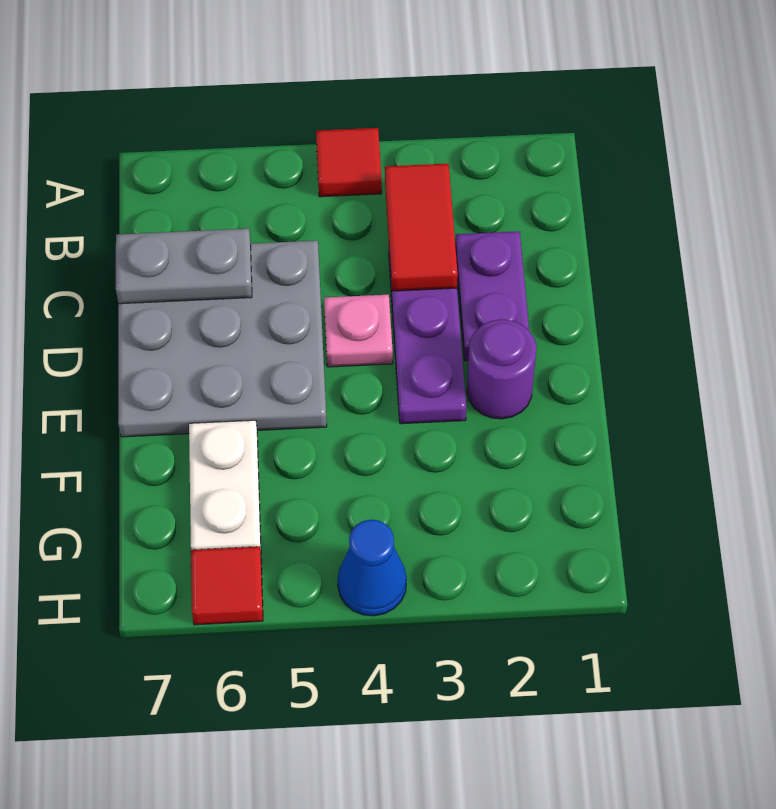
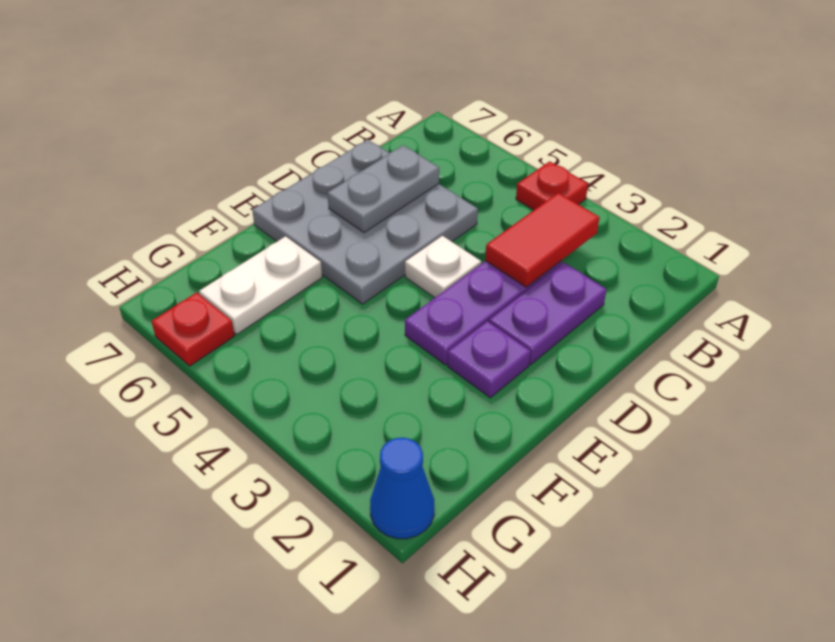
red 1x1 tile [316,128,382,197] -> red 1x1 plate [516,161,588,210]
grey 1x2 plate [116,229,252,304] -> grey 1x2 plate turned to [327,145,439,233]
pink 1x1 plate [324,295,393,367] -> white 1x1 plate [405,236,481,298]
purple 1x1 round brick [467,319,537,419] -> purple 1x1 plate [448,321,531,398]
blue 1x1 cone [338,520,407,616] -> blue 1x1 cone moved to [370,438,434,539]
red 1x1 tile [191,547,263,625] -> red 1x1 plate [151,292,235,366]

